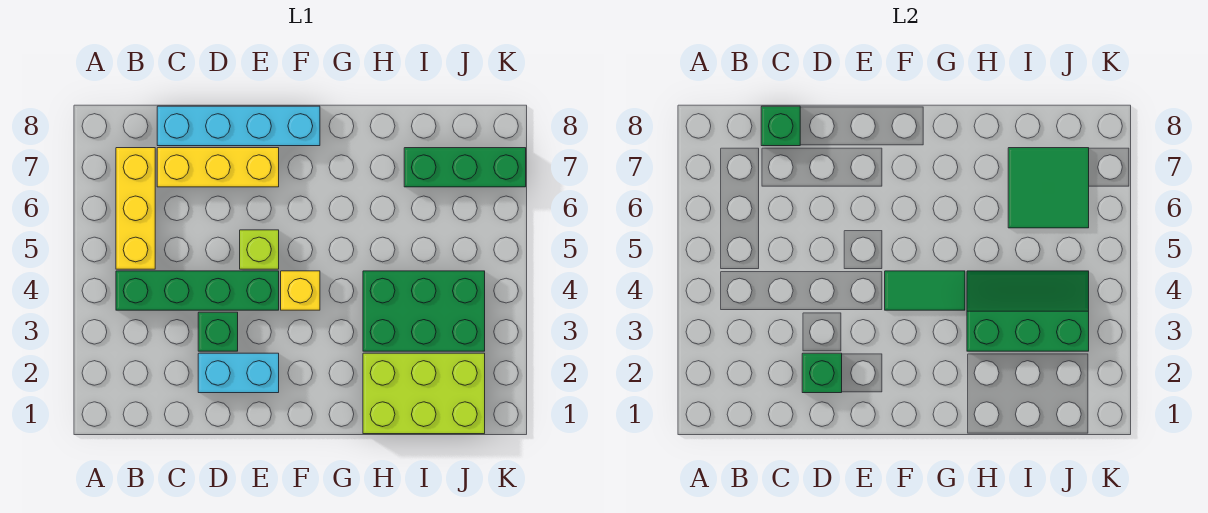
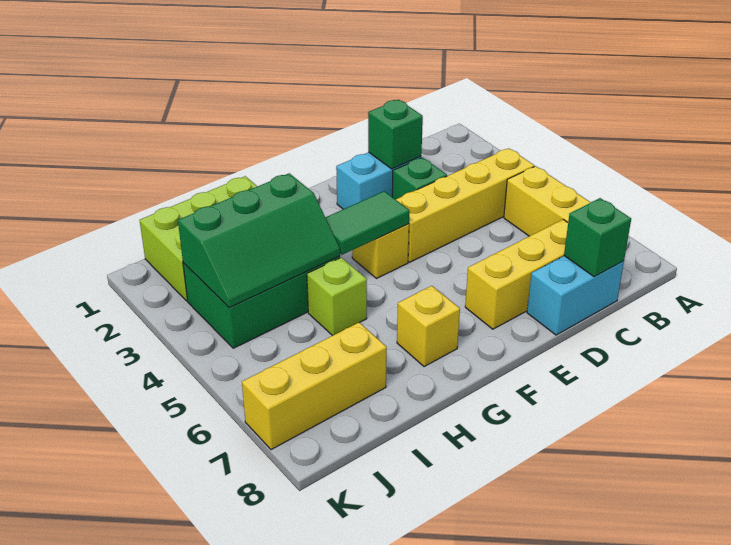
green 1x4 brick [116,271,279,310] -> yellow 1x4 brick [396,148,534,262]
cyan 1x4 brick [157,106,320,146] -> cyan 1x2 brick [527,256,624,335]
lime 1x1 brick [240,230,279,269] -> lime 1x1 brick moved to [307,257,367,336]
none -> yellow 1x1 brick [397,286,460,367]
green 2x2 tile [1008,148,1089,228] -> none
green 1x3 brick [404,148,526,187] -> yellow 1x3 brick [242,323,387,450]

